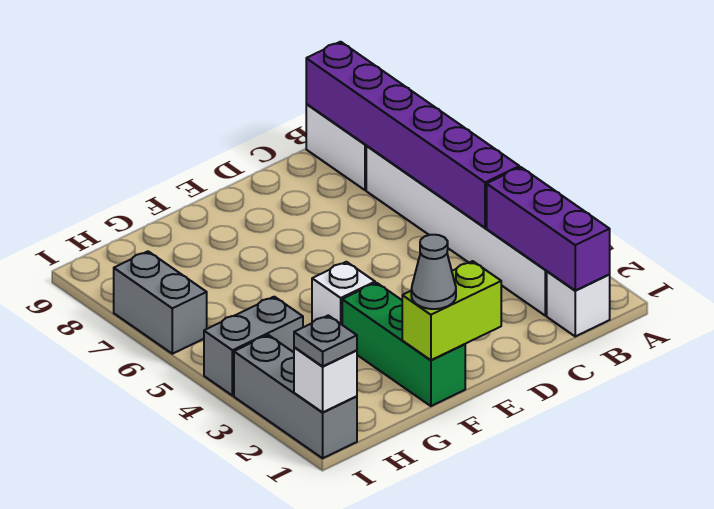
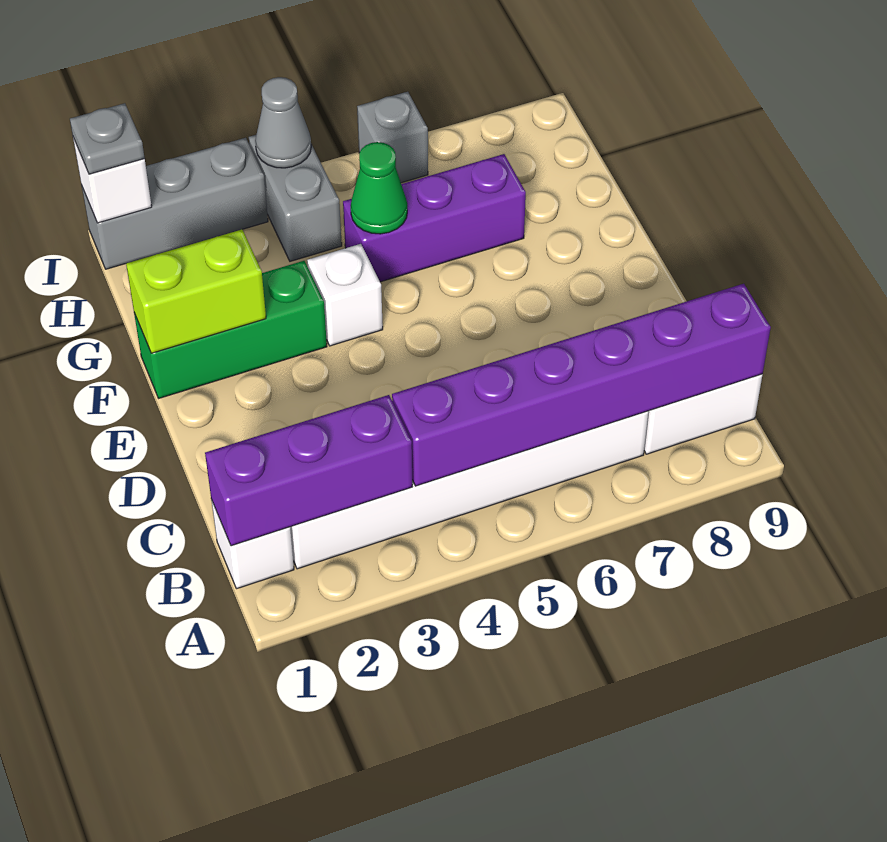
lime 1x2 brick [402,261,501,360] -> lime 1x2 brick turned to [126,230,266,353]
grey 1x1 cone [411,235,456,309] -> grey 1x1 cone moved to [255,77,311,168]
none -> purple 1x3 brick [343,154,526,282]
none -> green 1x1 cone [351,142,407,234]
grey 1x2 brick [114,251,207,354] -> grey 1x1 brick [357,92,428,183]

